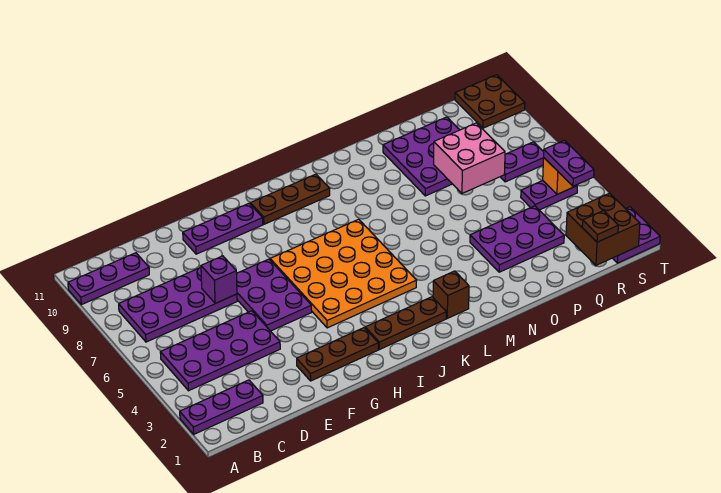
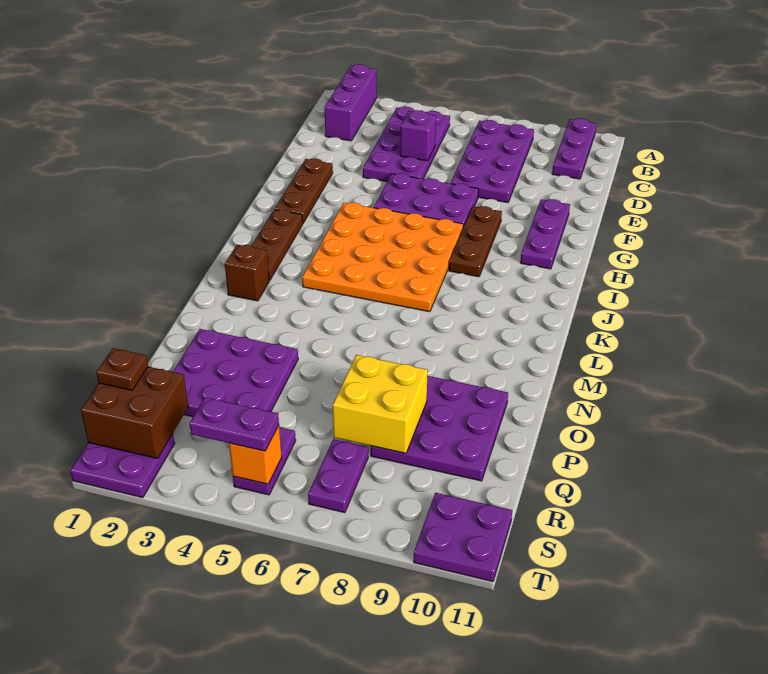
purple 1x3 plate [180,380,263,434] -> purple 1x3 brick [324,64,377,141]
purple 1x1 brick [201,256,237,303] -> purple 1x1 brick moved to [400,110,436,161]
brown 1x3 plate [250,174,330,224] -> brown 1x3 plate moved to [449,206,502,277]
purple 2x3 plate [470,206,564,272] -> purple 3x3 plate [173,329,298,417]
pink 2x2 brick [434,123,505,193] -> yellow 2x2 brick [333,355,428,453]
brown 2x2 plate [455,75,525,128] -> purple 2x2 plate [414,493,512,582]

